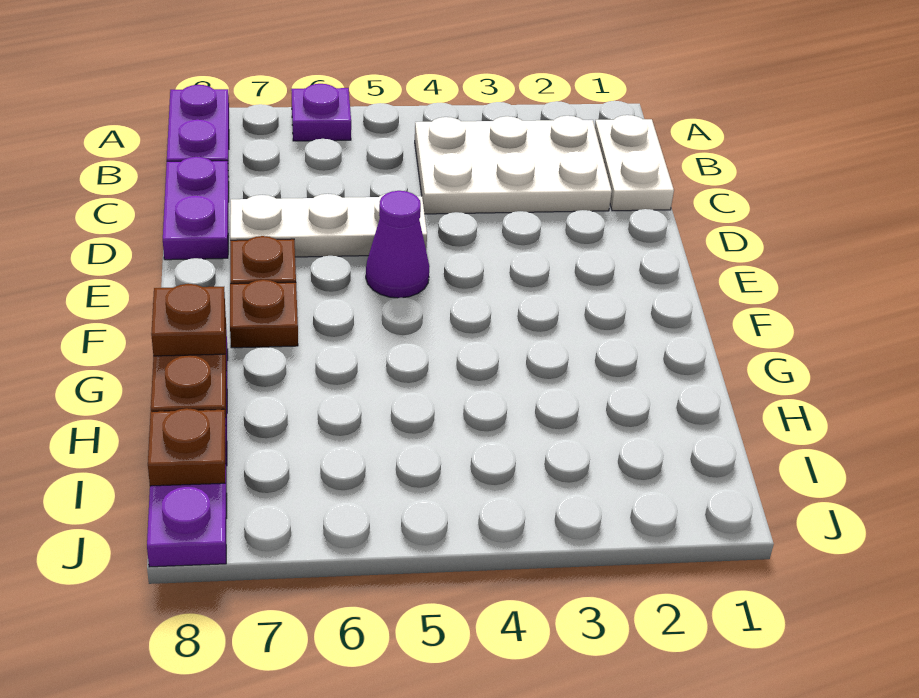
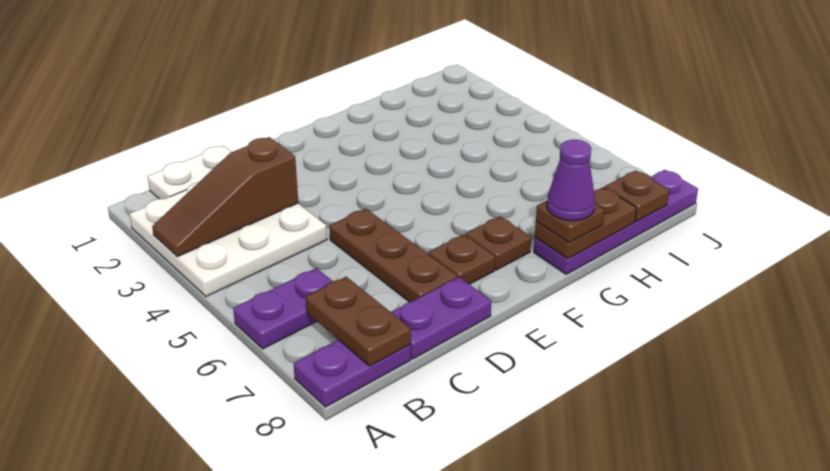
none -> brown 1x3 slope [152,137,298,257]
purple 1x1 plate [291,84,351,141] -> purple 1x2 plate [233,268,333,349]
white 2x3 plate [415,116,612,214] -> white 3x3 plate [130,182,327,297]
none -> brown 1x2 plate [306,277,411,366]
white 1x3 plate [230,194,427,257] -> brown 1x3 plate [330,209,457,302]
purple 1x1 cone [366,191,430,298] -> purple 1x1 cone moved to [547,140,595,221]

